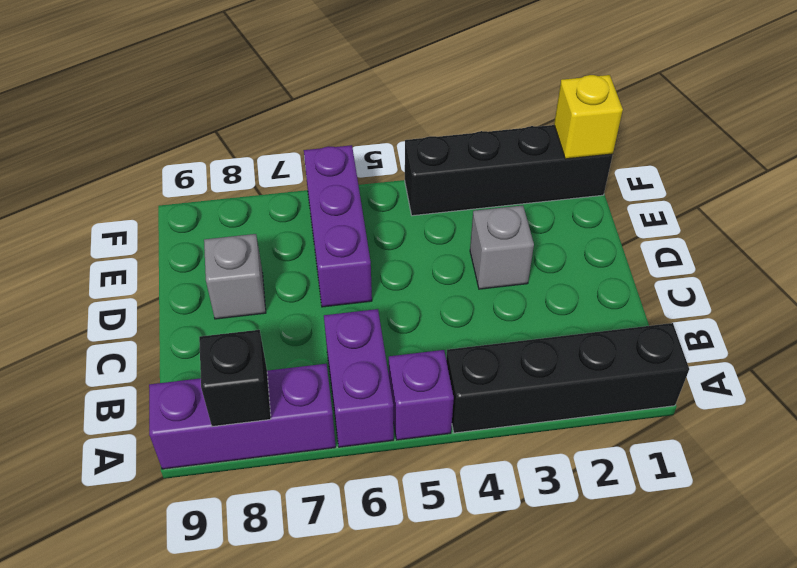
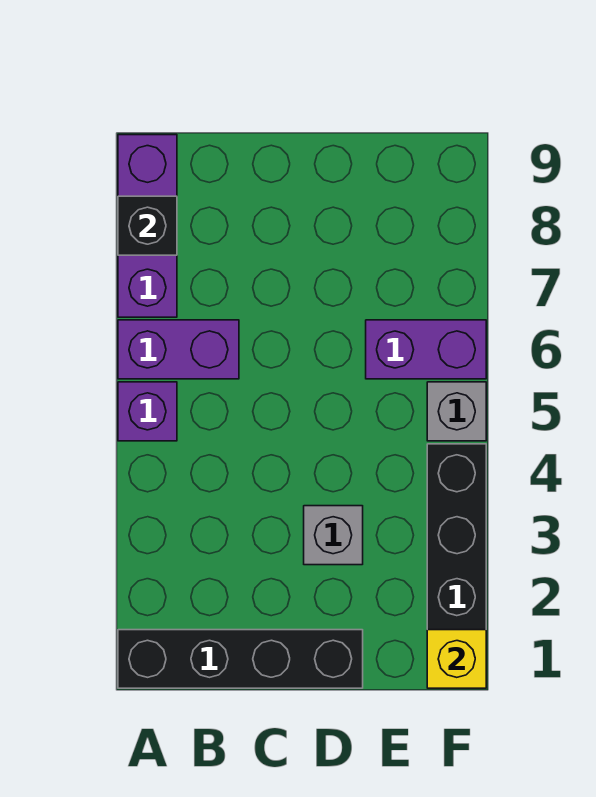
black 1x4 brick [446,323,689,433] -> black 1x4 brick turned to [118,630,363,688]
purple 1x3 brick [304,145,372,307] -> purple 1x2 brick [366,320,486,379]
grey 1x1 brick [204,234,266,319] -> grey 1x1 brick moved to [427,382,486,441]

